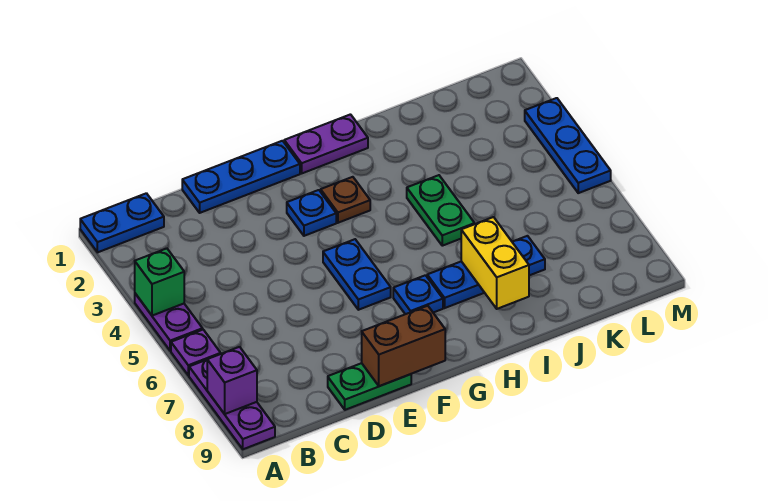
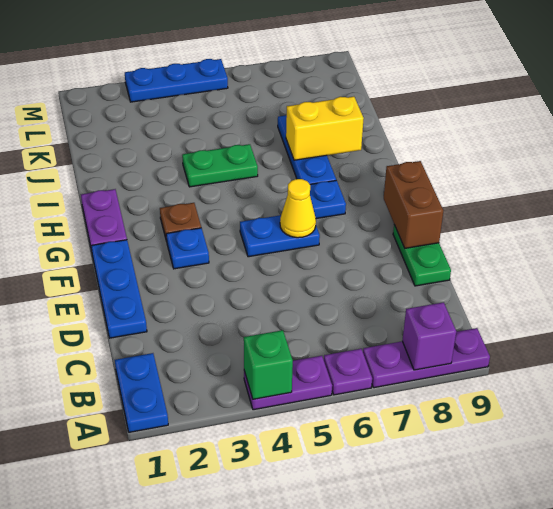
none -> yellow 1x1 cone [280,179,316,238]

